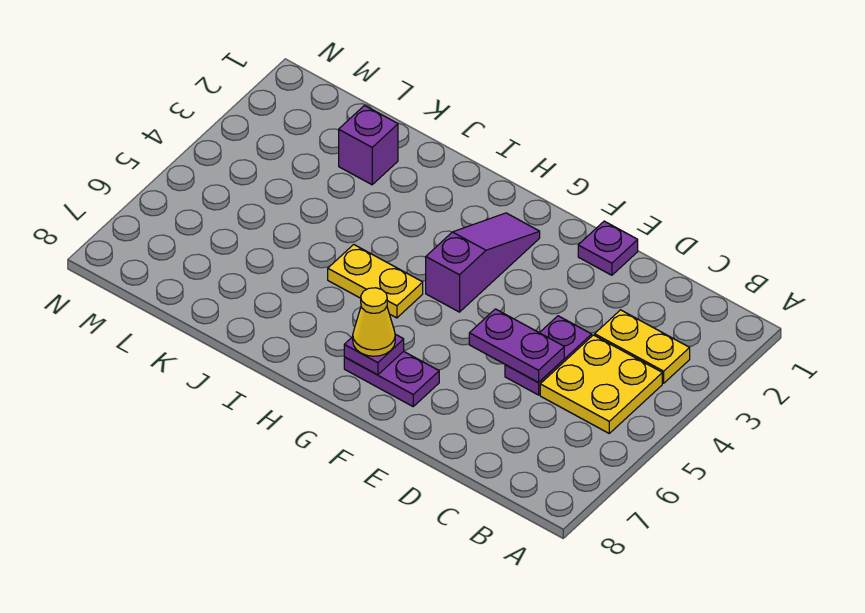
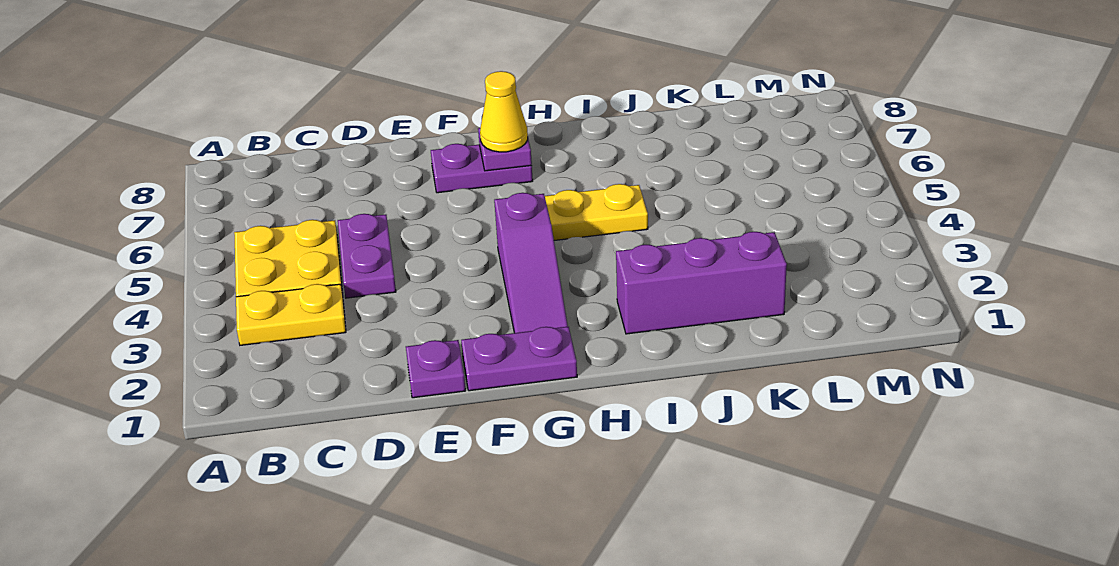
purple 1x2 plate [469,309,564,383] -> purple 1x2 plate moved to [461,327,577,391]
purple 1x1 brick [339,106,398,185] -> purple 1x3 brick [616,232,787,334]

